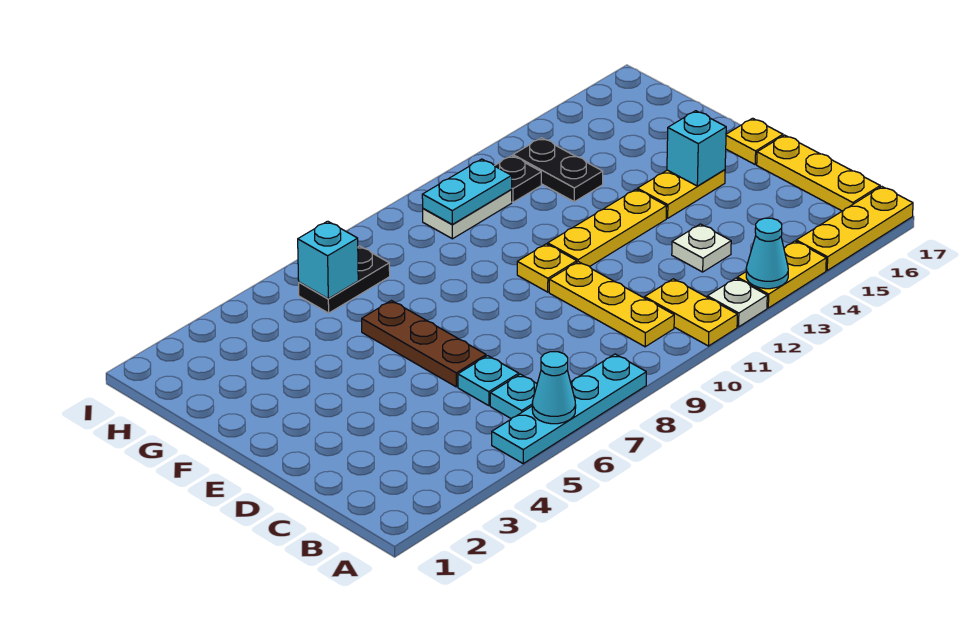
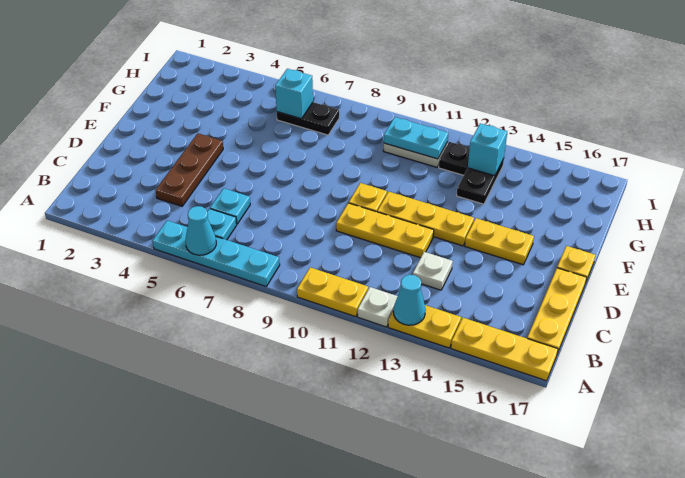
yellow 1x2 plate [645,279,737,346] -> yellow 1x2 plate turned to [297,267,368,317]
yellow 1x3 plate [549,262,674,347] -> yellow 1x3 plate turned to [336,203,434,258]
brown 1x3 plate [362,301,486,387] -> brown 1x3 plate moved to [156,133,223,206]
cyan 1x1 brick [667,111,726,186] -> cyan 1x1 brick moved to [468,123,507,176]

